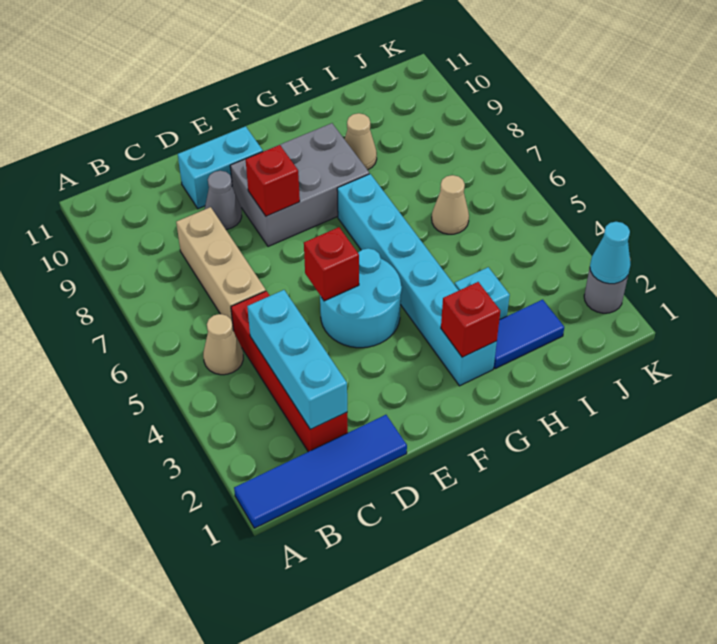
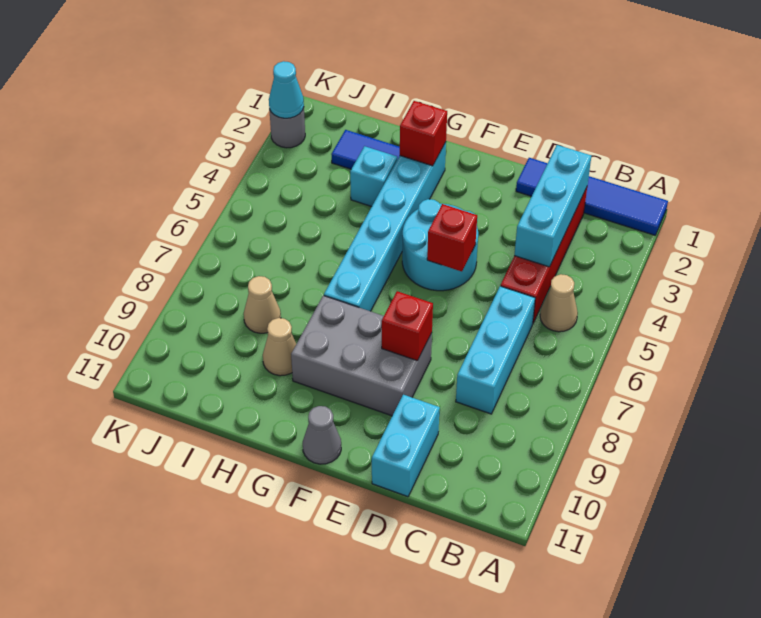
tan 1x3 brick [176,207,266,331] -> cyan 1x3 brick [456,286,535,414]
grey 1x1 cone [205,171,242,230] -> grey 1x1 cone moved to [303,406,341,464]
cyan 1x2 brick [178,126,263,209] -> cyan 1x2 brick turned to [372,395,440,497]
tan 1x1 cone [432,175,469,234] -> tan 1x1 cone moved to [244,276,281,333]

